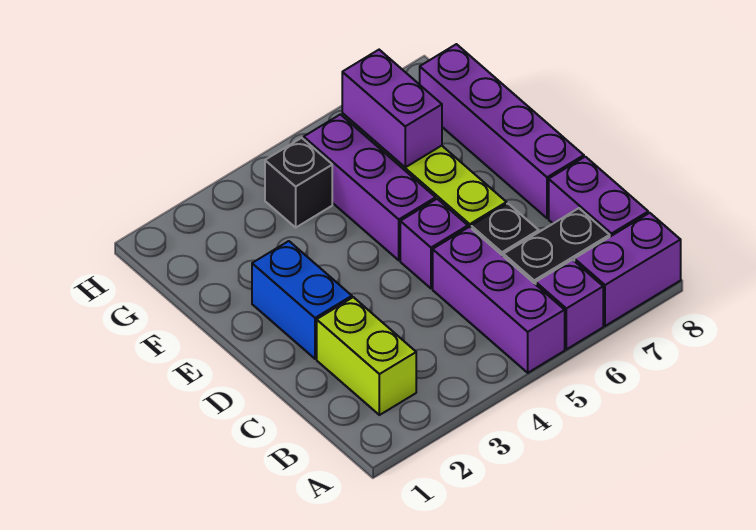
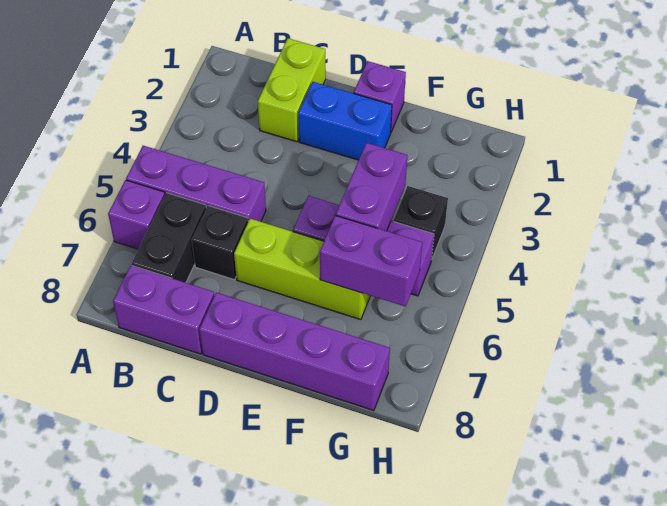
purple 1x2 brick [574,213,681,326] -> purple 1x2 brick moved to [336,143,407,231]
lime 1x2 brick [317,297,416,415] -> lime 1x2 brick turned to [258,38,326,142]
purple 1x1 brick [400,199,468,288] -> purple 1x1 brick moved to [354,61,406,132]

